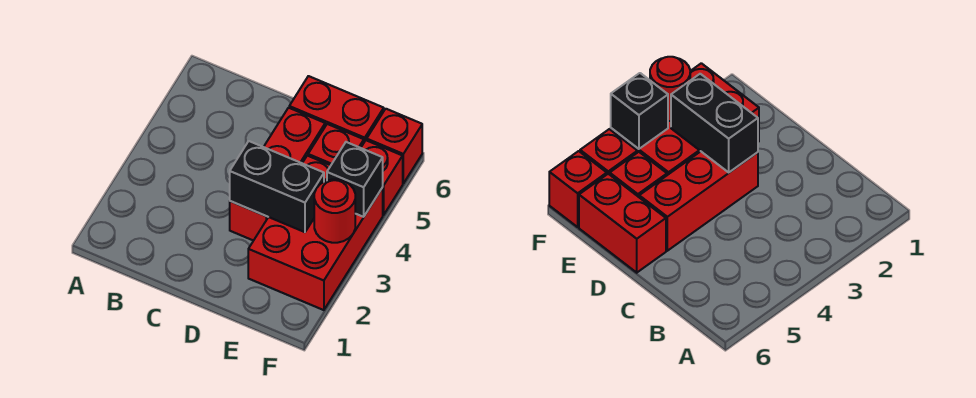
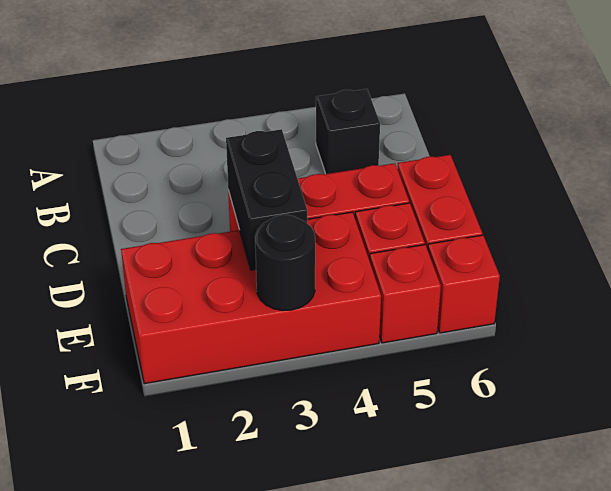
red 2x3 brick [248,156,383,310] -> red 2x4 brick [121,212,381,384]
red 1x1 round brick [314,179,355,243] -> black 1x1 round brick [255,215,315,311]
black 1x1 brick [327,142,383,217] -> black 1x1 brick moved to [316,89,380,174]

